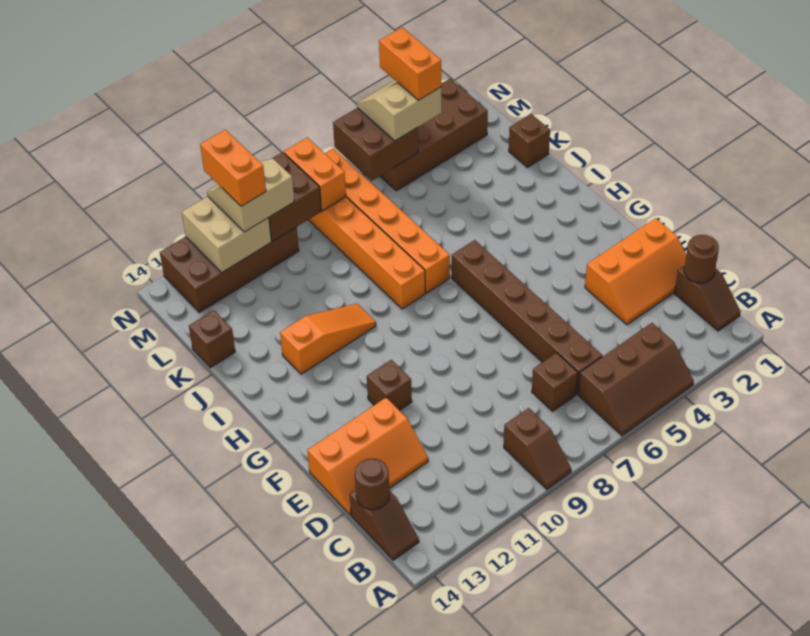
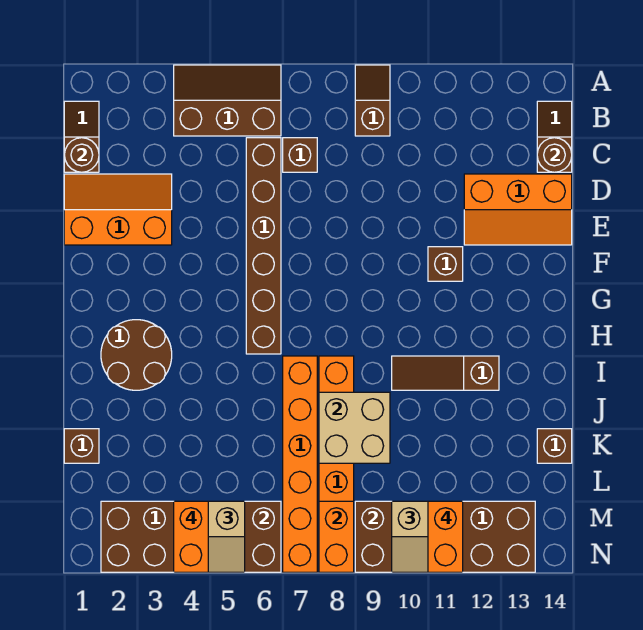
orange 2x3 slope [307,398,428,515] -> orange 2x3 slope turned to [464,174,572,245]
none -> brown 2x2 round brick [101,320,172,390]
orange 1x3 slope [280,304,376,374] -> brown 1x3 slope [392,356,499,390]
tan 2x2 brick [182,196,271,273] -> tan 2x2 brick moved to [319,392,390,463]

